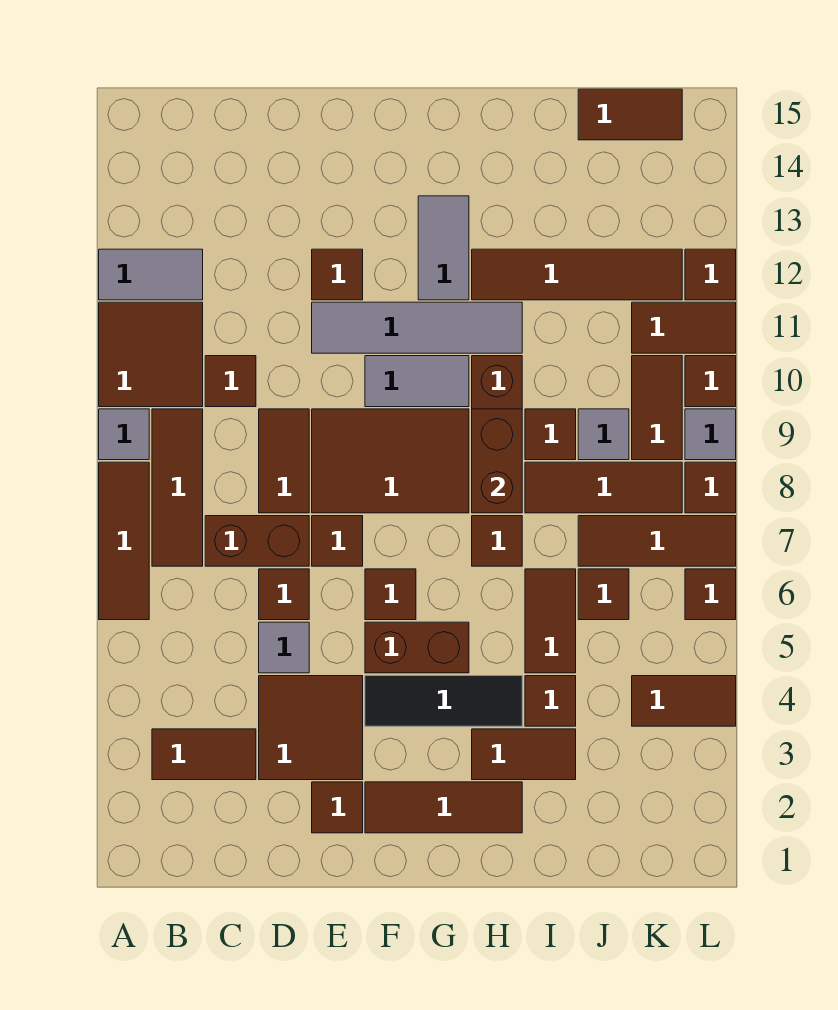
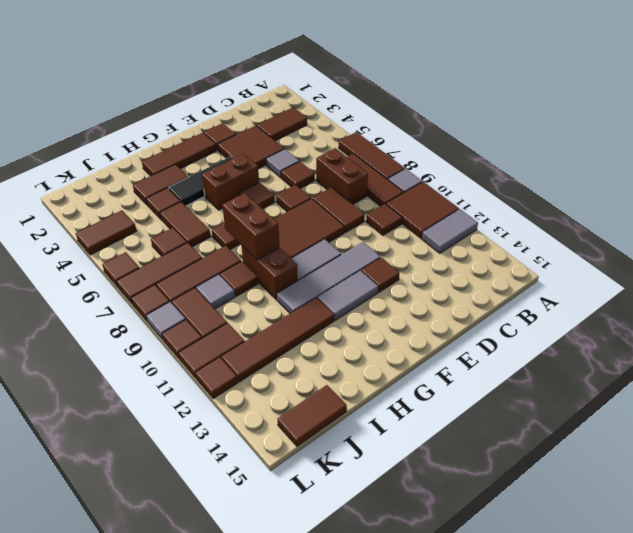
brown 1x2 brick [205,516,309,566] -> brown 1x2 brick turned to [316,148,368,204]
grey 1x2 tile [418,196,469,300] -> grey 1x2 tile turned to [318,270,378,320]

